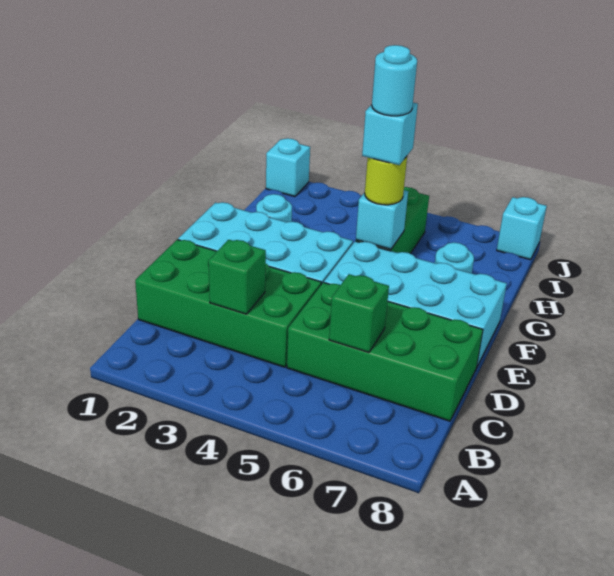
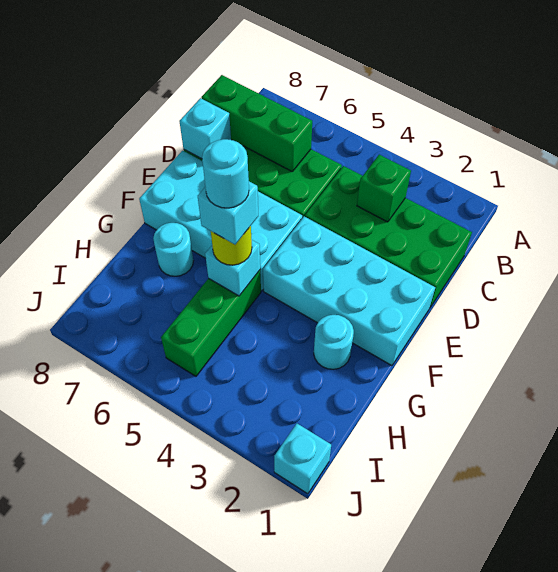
green 1x1 brick [329,274,389,352] -> green 1x3 brick [201,75,312,171]
cyan 1x1 brick [497,197,547,260] -> cyan 1x1 brick moved to [179,98,231,159]

